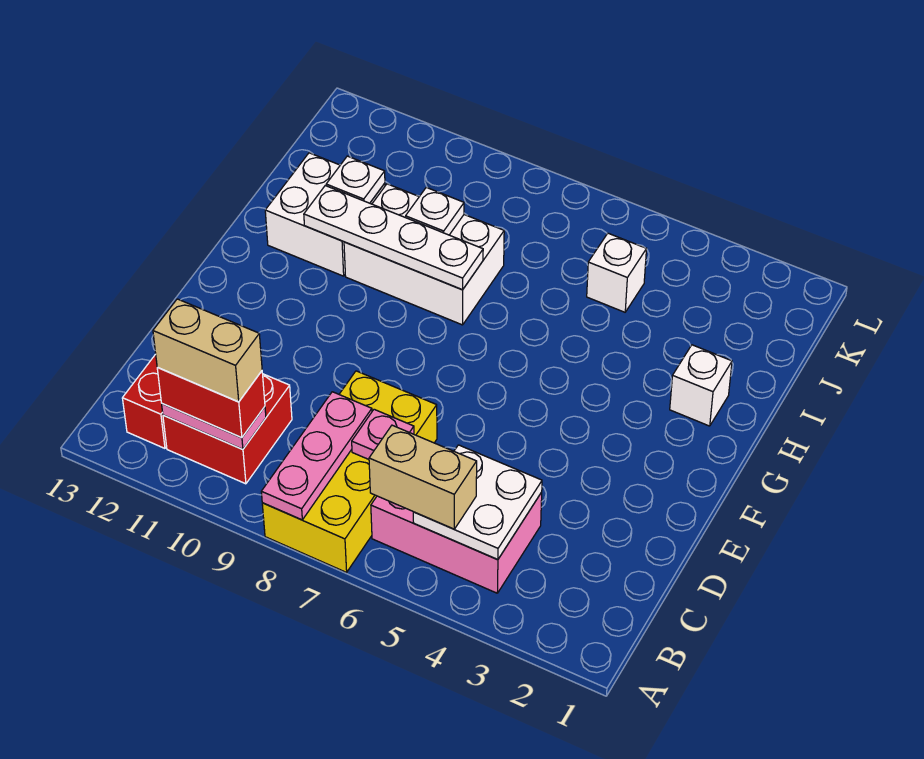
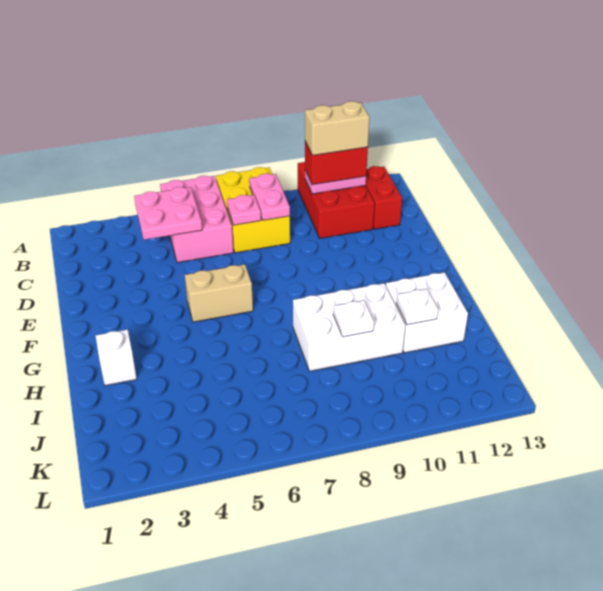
yellow 2x4 brick [262,371,437,572] -> yellow 2x3 brick [216,167,290,253]
pink 1x3 plate [261,392,372,520] -> pink 1x2 plate [249,173,290,220]
pink 2x3 brick [371,492,542,593] -> pink 2x3 brick turned to [160,176,234,263]
white 2x2 plate [413,445,542,560] -> pink 2x2 plate [134,187,202,240]
tan 1x2 brick [369,425,477,529] -> tan 1x2 brick moved to [185,264,253,322]
red 2x2 brick [163,374,292,484] -> red 2x3 brick [298,162,375,238]
white 1x4 plate [304,186,483,290] -> none
white 1x1 brick [587,233,647,312] -> none

